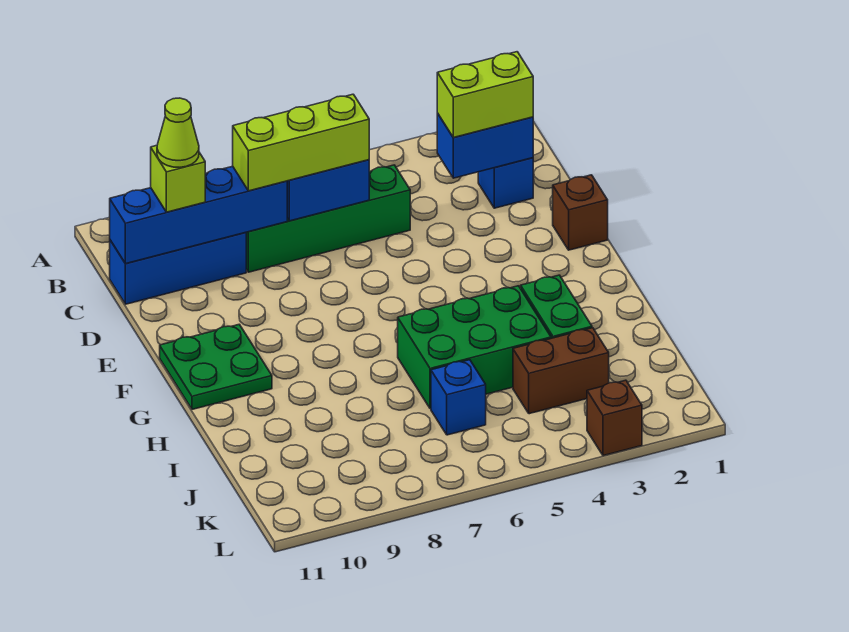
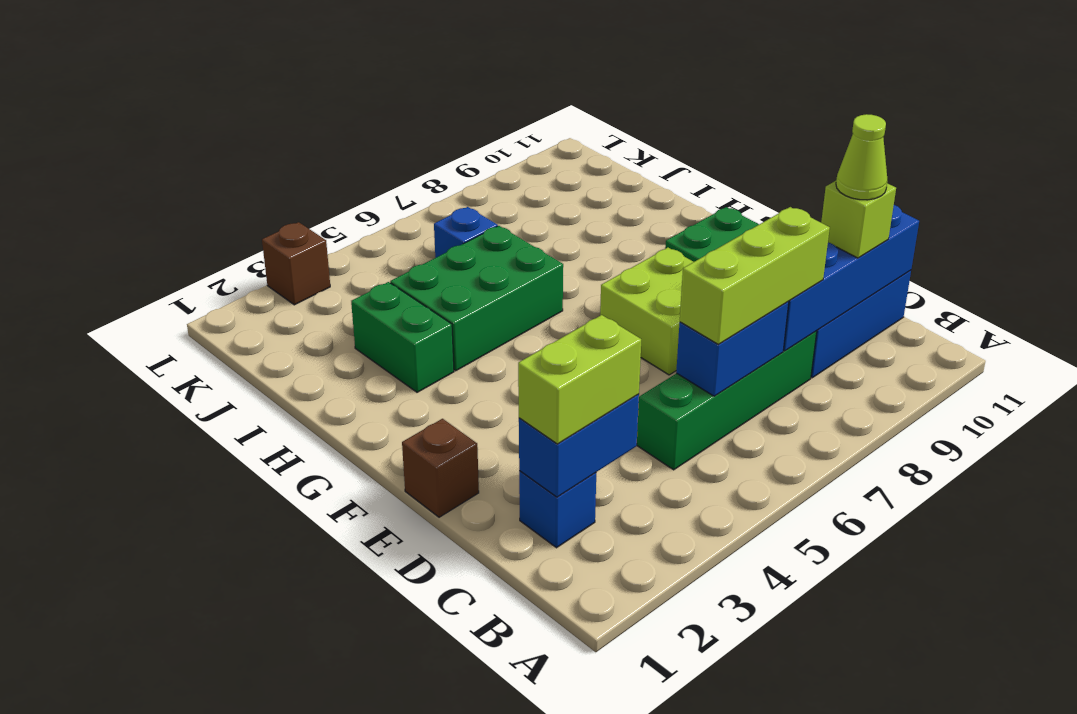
none -> lime 2x2 brick [600,248,693,375]
brown 1x2 brick [513,328,609,414] -> none

